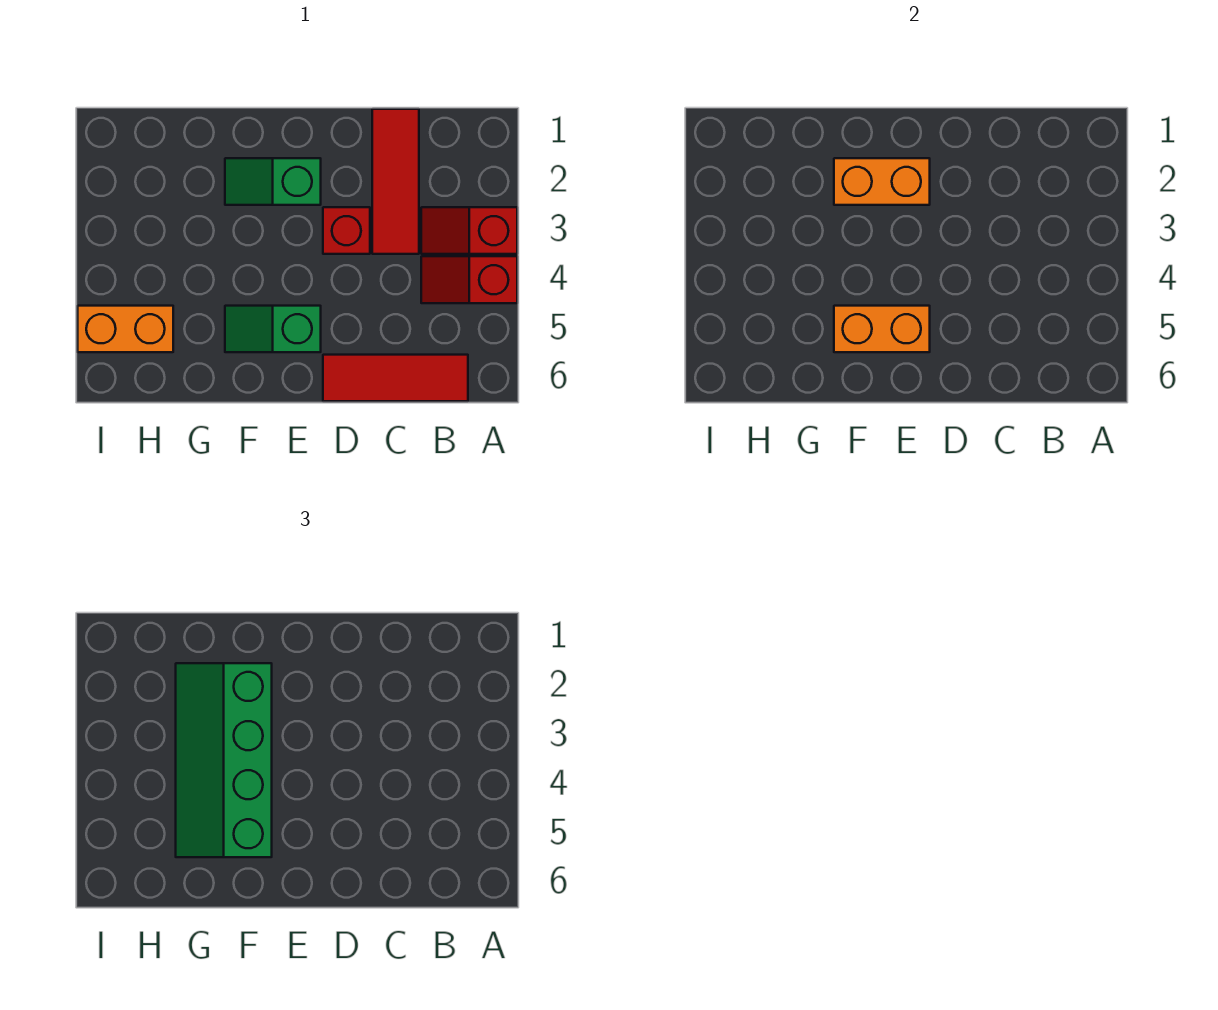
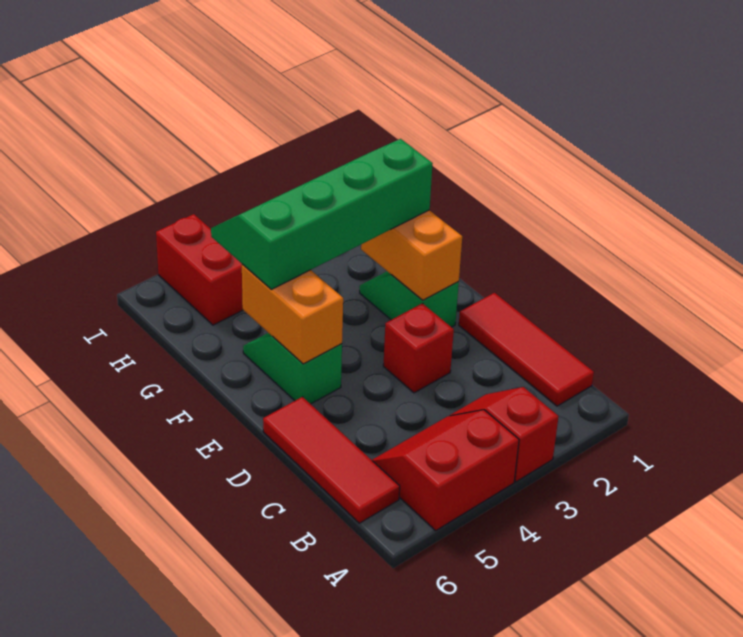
red 1x2 slope [421,256,517,303] -> red 2x2 slope [372,410,519,530]
red 1x3 tile [372,109,419,254] -> red 1x3 tile turned to [459,293,594,406]
orange 1x2 brick [78,306,173,352] -> red 1x2 brick [156,214,243,325]

